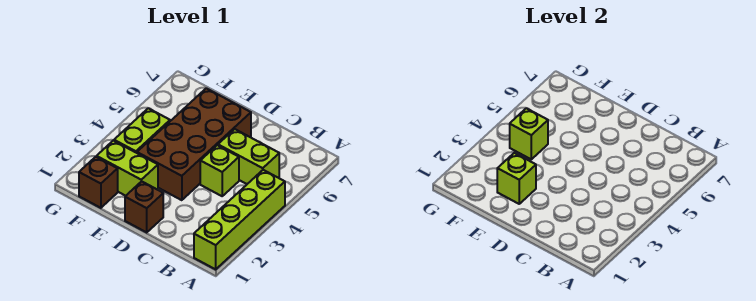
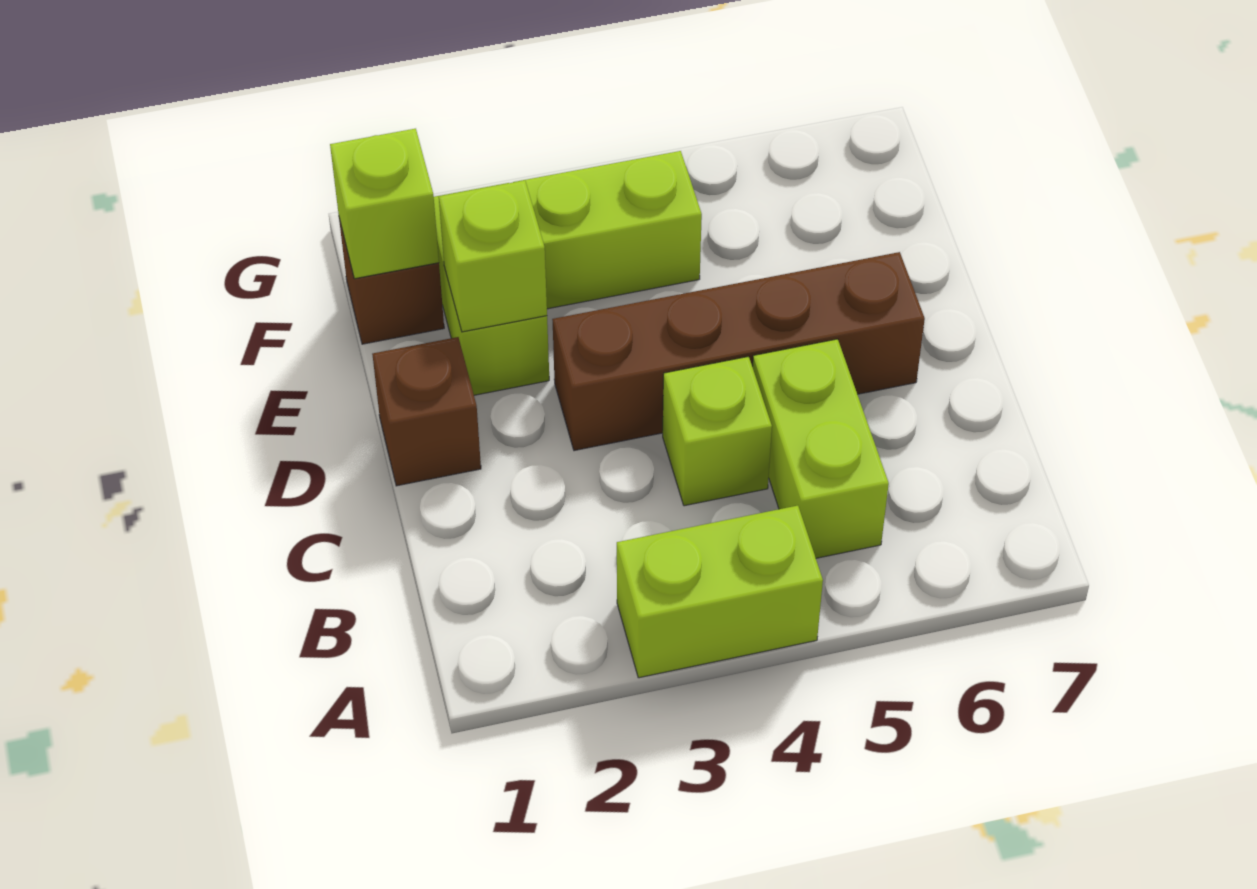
lime 1x4 brick [194,170,285,269] -> lime 1x2 brick [617,506,823,678]
brown 2x4 brick [137,88,251,200] -> brown 1x4 brick [552,252,925,451]
lime 1x1 brick [510,108,548,159] -> lime 1x1 brick moved to [330,129,439,279]

